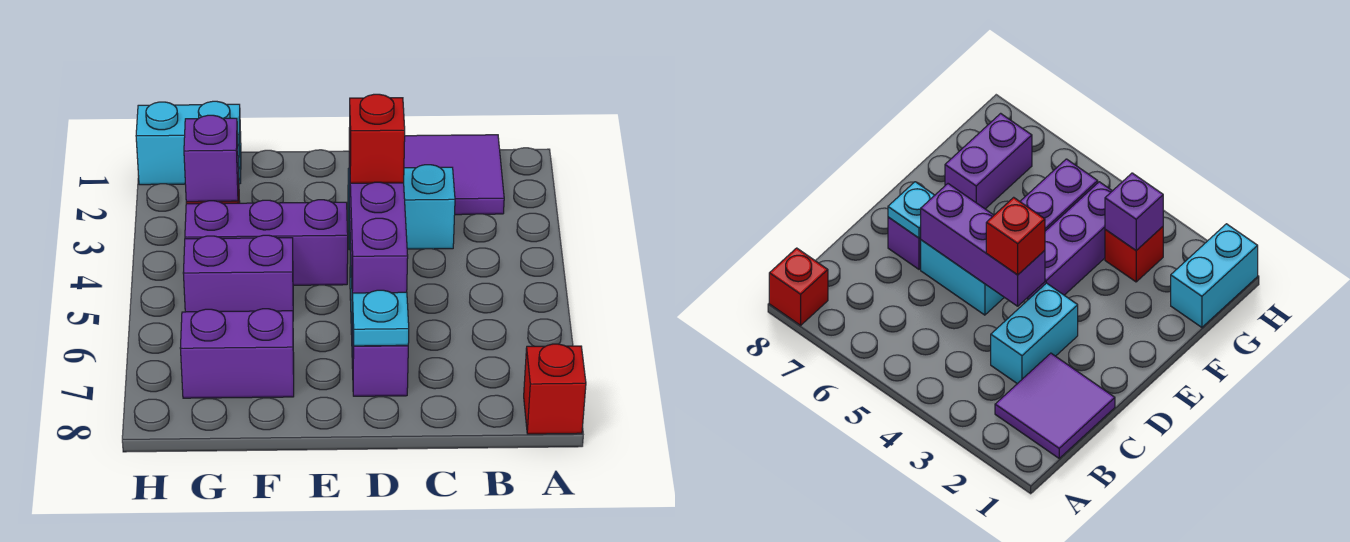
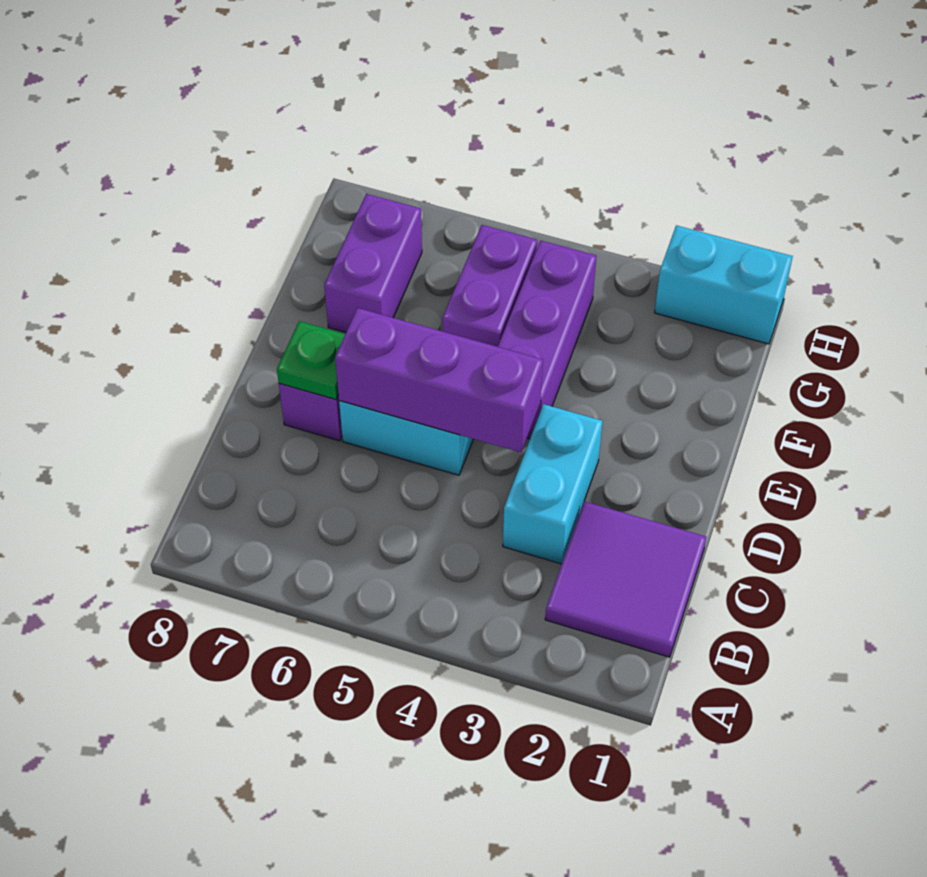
red 1x1 brick [524,344,586,434] -> none
red 1x1 brick [349,94,405,183] -> none
cyan 1x1 plate [352,290,409,346] -> green 1x1 plate [277,321,345,400]
cyan 1x2 brick [136,101,241,185] -> cyan 1x2 brick turned to [654,225,793,344]
red 1x1 brick [1105,227,1163,282] -> none
purple 1x1 brick [184,115,239,202] -> none

